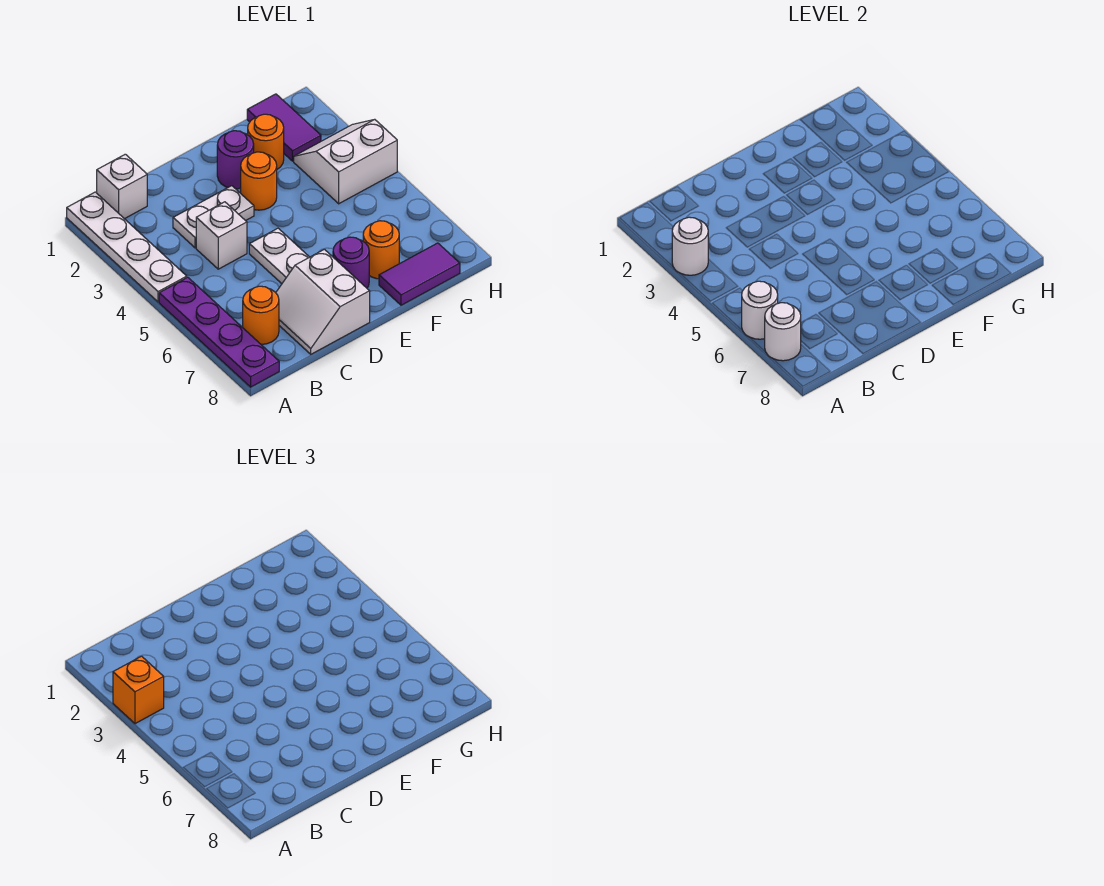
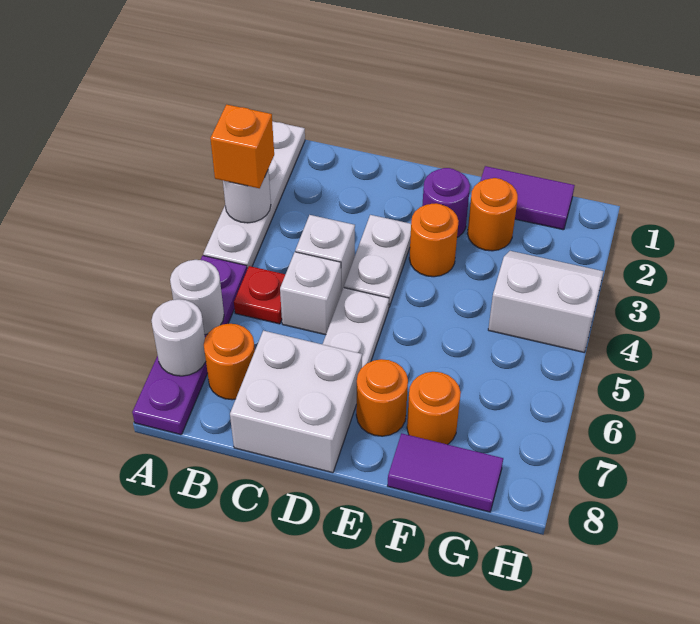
white 1x1 brick [97,154,147,219] -> white 1x1 brick moved to [280,252,341,335]
none -> red 1x1 plate [234,266,285,324]
white 1x2 plate [173,186,254,248] -> white 1x2 plate turned to [344,215,411,307]
white 2x2 slope [276,249,370,354] -> white 2x2 brick [230,331,362,473]
purple 1x1 round brick [333,237,369,288] -> orange 1x1 round brick [356,359,408,436]
purple 1x2 tile [247,94,321,161] -> purple 1x2 tile turned to [480,166,575,230]

